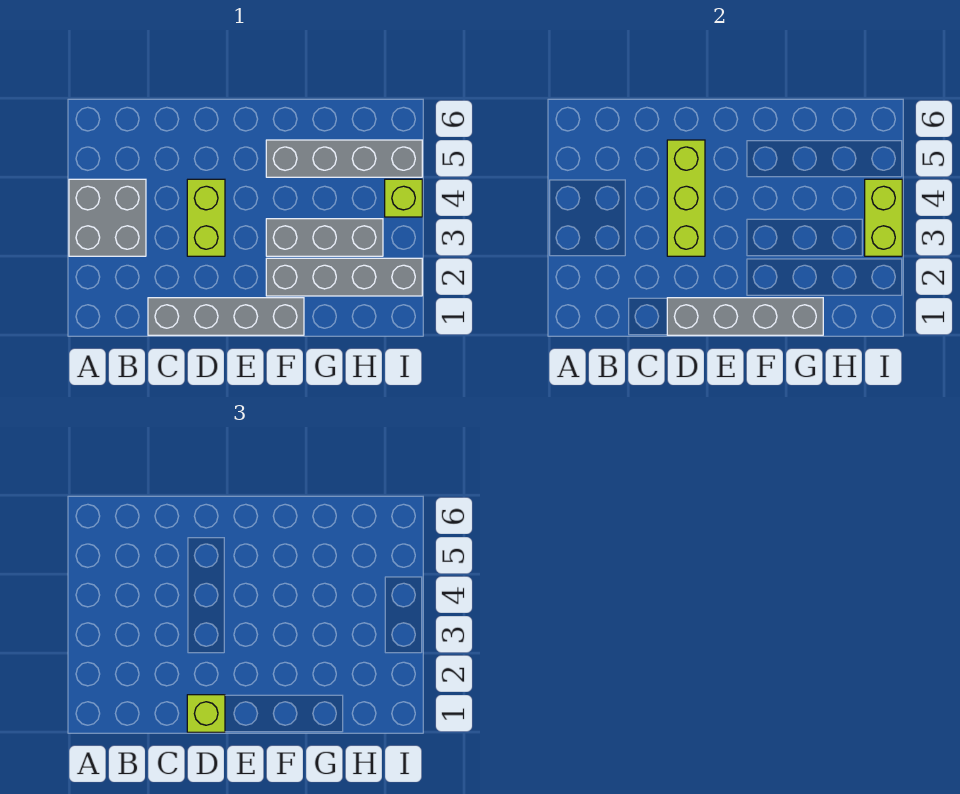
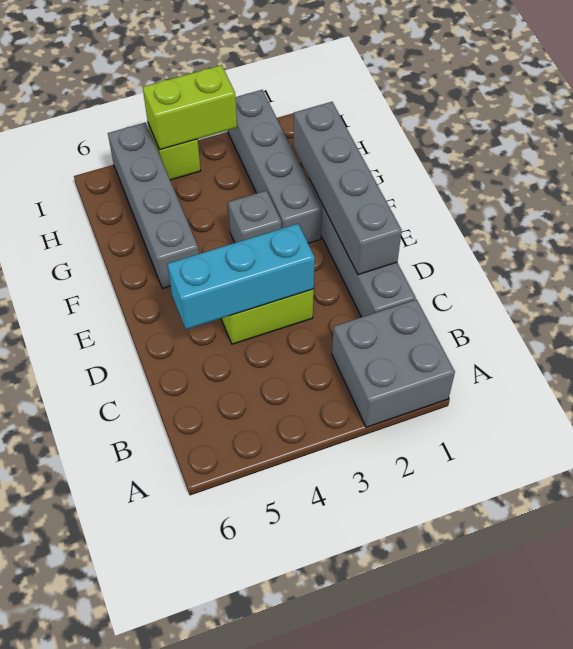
grey 2x2 brick [69,179,146,256] -> grey 2x2 brick moved to [332,299,455,427]
lime 1x1 brick [187,695,225,732] -> none
lime 1x3 brick [667,140,705,256] -> cyan 1x3 brick [167,224,315,329]
grey 1x3 brick [266,219,383,256] -> grey 1x1 brick [228,190,281,243]

